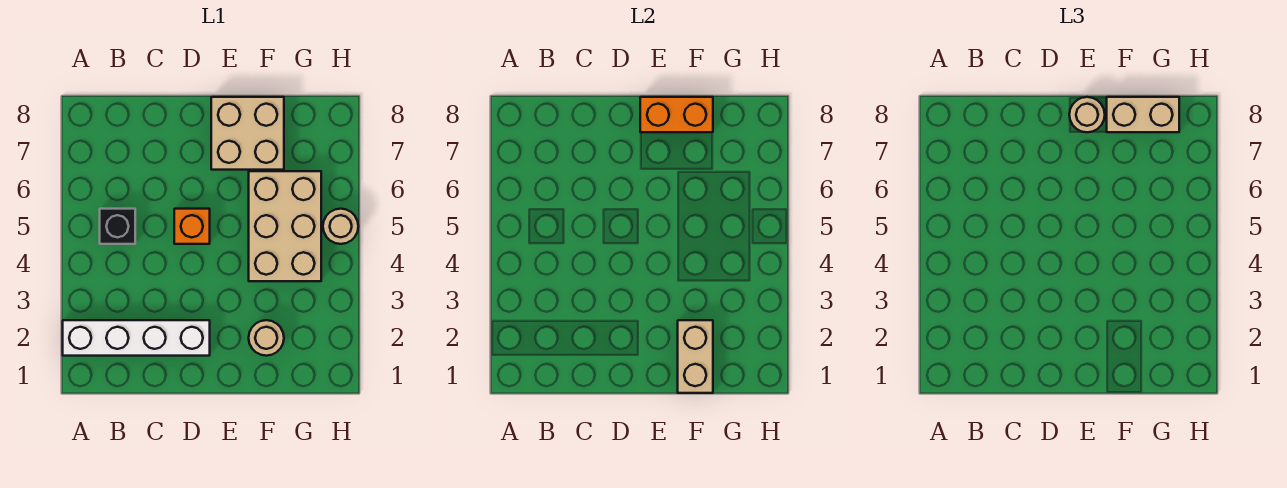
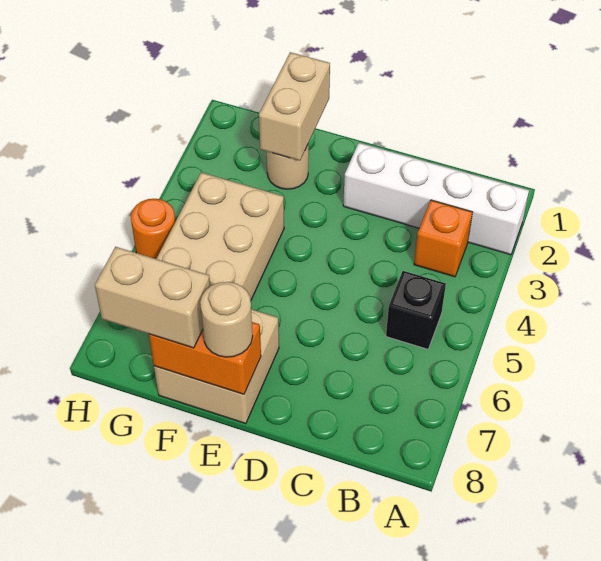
orange 1x1 brick [174,209,210,244] -> orange 1x1 brick moved to [414,200,472,277]
tan 1x1 round brick [323,209,358,244] -> orange 1x1 round brick [131,199,175,259]

